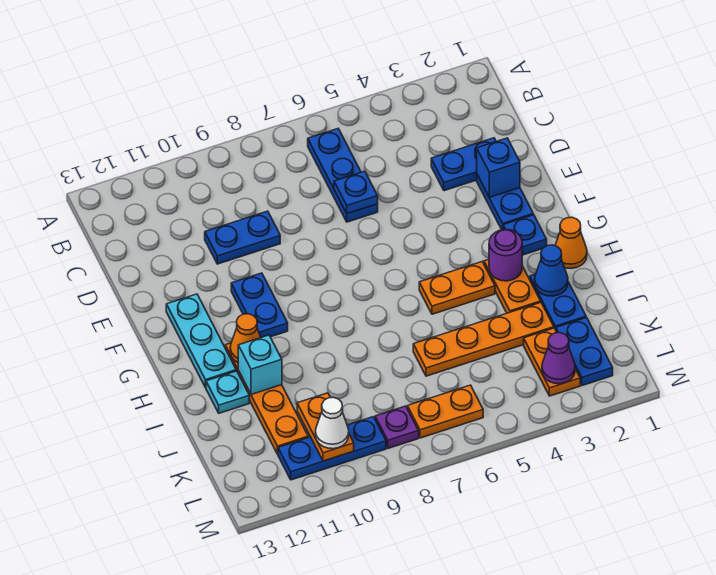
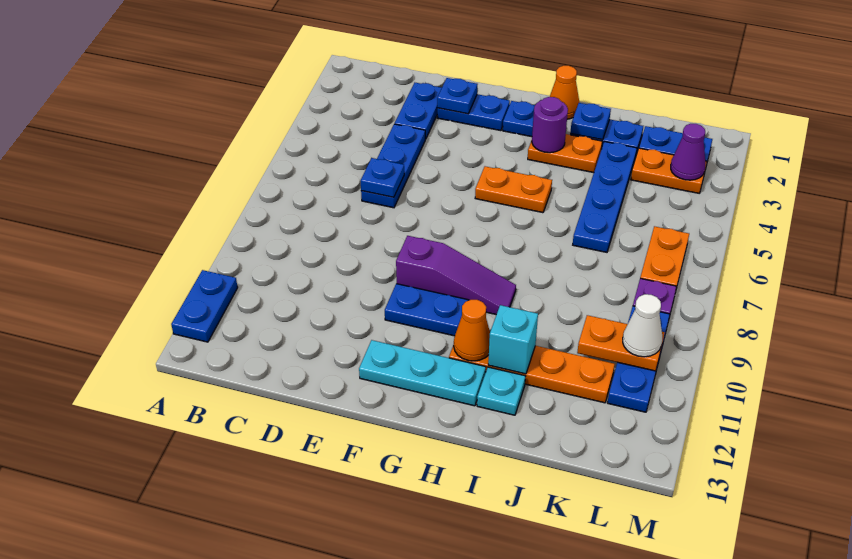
blue 1x3 plate [308,129,378,222] -> blue 1x3 plate turned to [361,124,425,208]
blue 1x2 plate [205,211,280,264] -> blue 1x2 plate moved to [171,270,238,342]
blue 1x1 brick [477,138,520,197] -> blue 1x1 plate [437,78,477,114]
none -> purple 1x3 slope [396,236,516,315]
orange 1x2 plate [419,262,495,314] -> orange 1x2 plate turned to [475,166,552,213]
blue 1x1 cone [535,245,568,296] -> blue 1x1 plate [570,103,611,140]
orange 1x4 plate [413,302,554,376] -> blue 1x4 plate [573,142,637,252]

